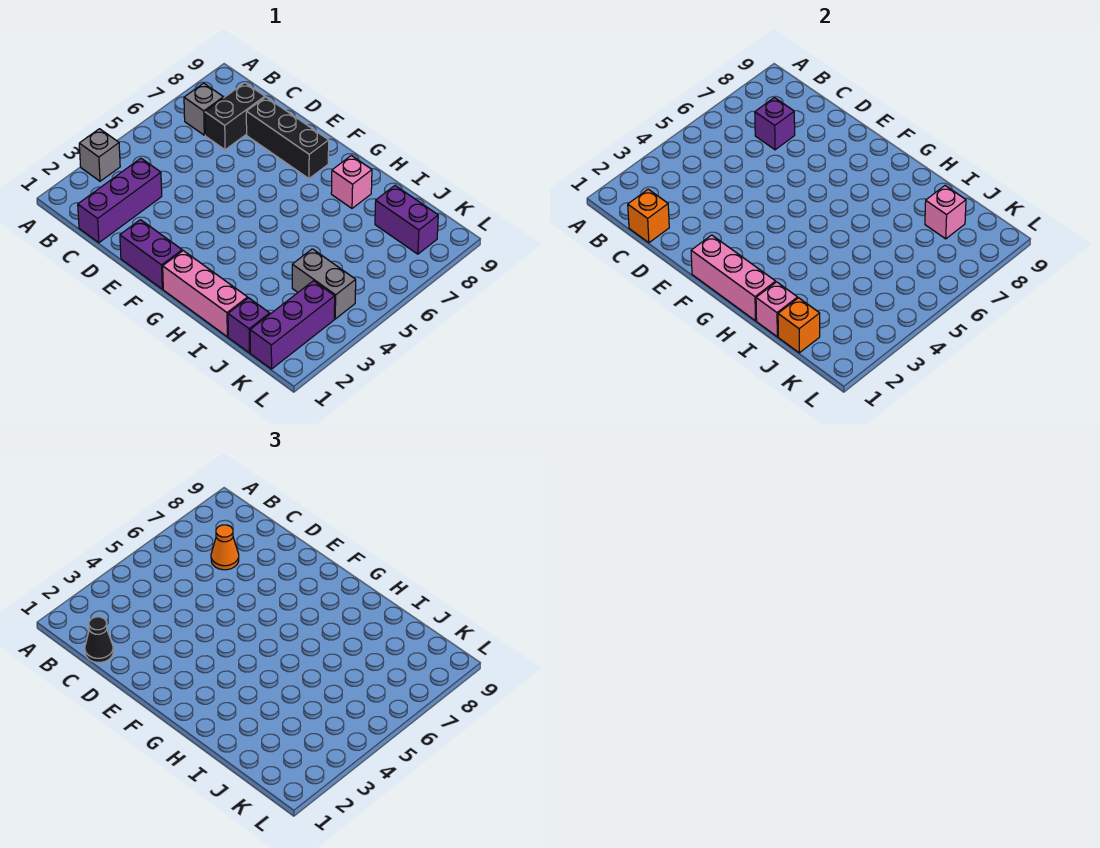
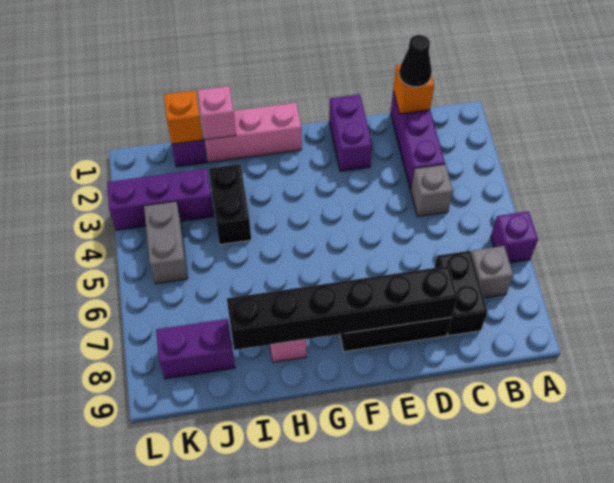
grey 1x1 brick [79,129,120,181] -> grey 1x1 brick moved to [411,164,453,217]
purple 1x1 brick [755,98,795,150] -> purple 1x1 brick moved to [491,211,538,263]
orange 1x1 cone [211,525,239,570] -> none
none -> black 1x6 brick [227,266,457,350]
purple 1x2 brick [120,220,182,289] -> purple 1x2 brick turned to [329,94,372,171]
pink 1x3 brick [691,235,776,321] -> none
none -> black 1x2 brick [209,164,251,245]
grey 1x2 brick [292,249,356,319] -> grey 1x2 brick turned to [144,201,188,284]
pink 1x1 brick [925,186,966,239] -> none
purple 1x3 brick [250,281,335,369] -> purple 1x3 brick turned to [107,169,214,230]

